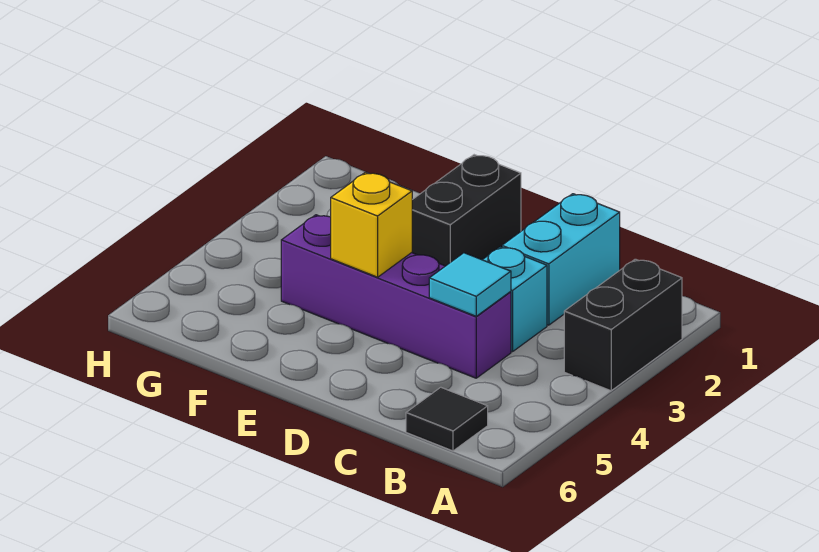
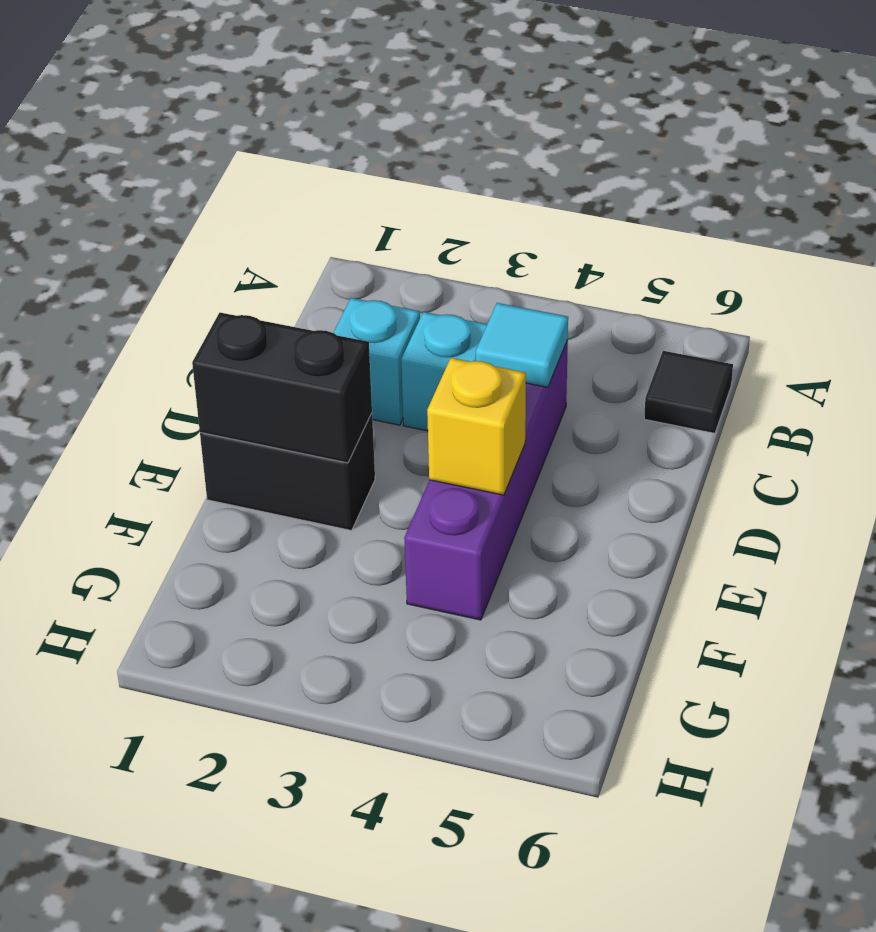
black 1x2 brick [564,259,682,391] -> black 1x2 brick moved to [192,313,372,463]
cyan 1x2 brick [502,194,620,325] -> cyan 1x1 brick [333,298,420,425]

